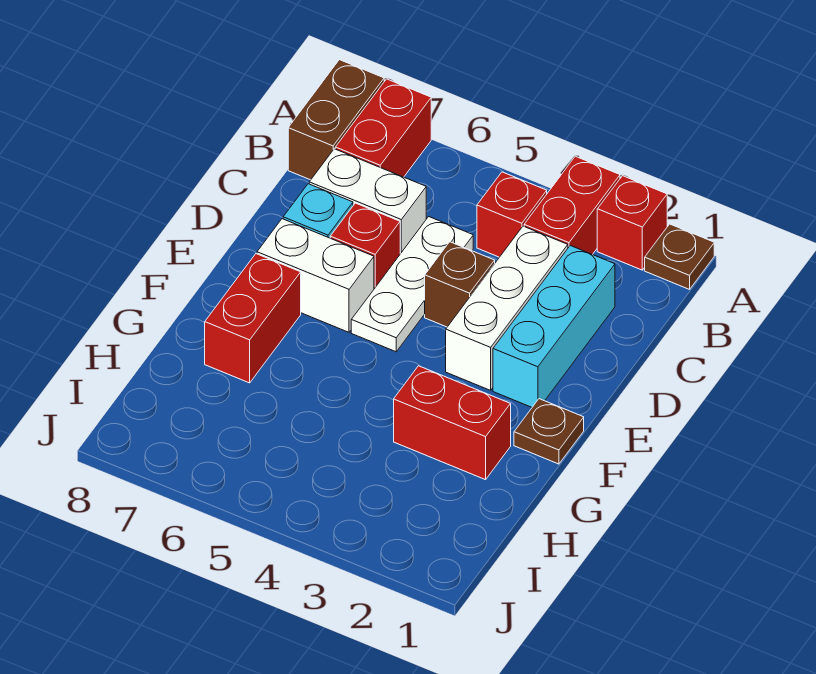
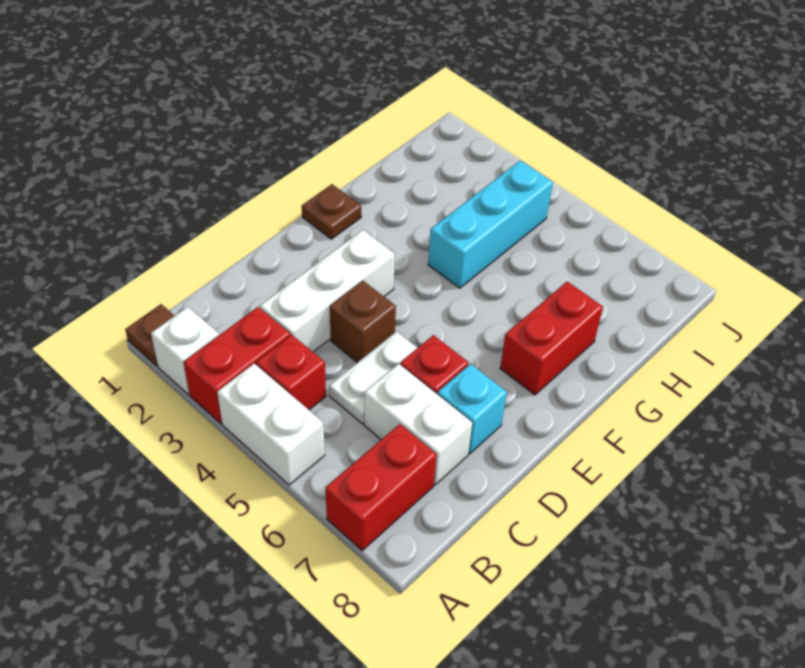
red 1x1 brick [597,176,667,270] -> white 1x1 brick [151,307,219,394]
brown 1x2 brick [288,60,384,180] -> none
cyan 1x3 brick [493,246,615,407] -> cyan 1x3 brick moved to [428,160,553,288]
white 1x3 plate [351,217,473,352] -> white 1x2 plate [329,331,417,424]
white 1x2 brick [257,219,374,332] -> white 1x2 brick moved to [217,364,325,485]
red 1x2 brick [394,366,511,480] -> none

